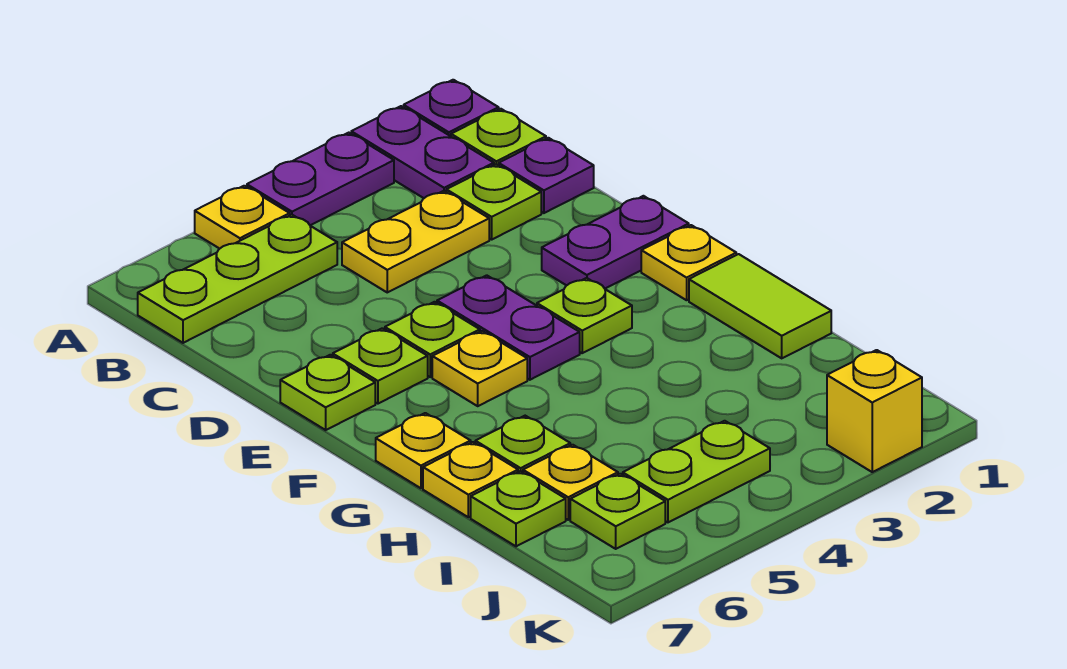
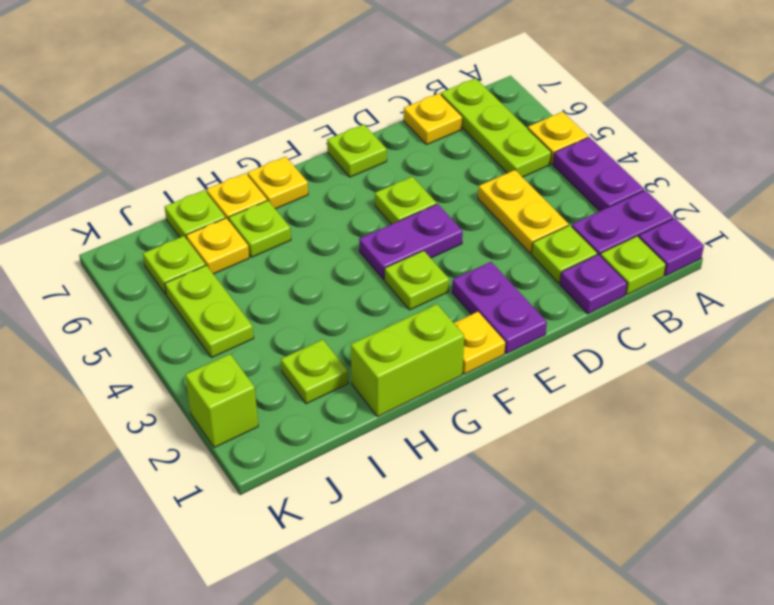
lime 1x1 plate [333,328,428,404] -> lime 1x1 plate moved to [281,340,348,404]
yellow 1x1 plate [432,331,527,406] -> yellow 1x1 plate moved to [404,93,462,145]
lime 1x2 tile [689,254,831,358] -> lime 1x2 brick [351,304,464,417]
yellow 1x1 brick [827,350,922,472] -> lime 1x1 brick [185,354,258,448]

